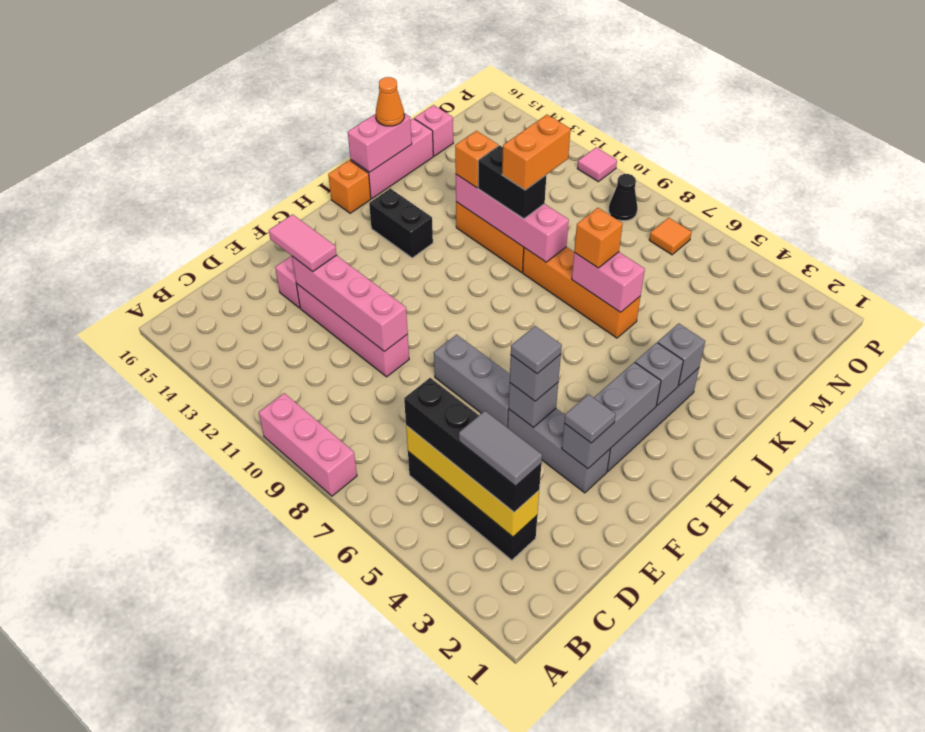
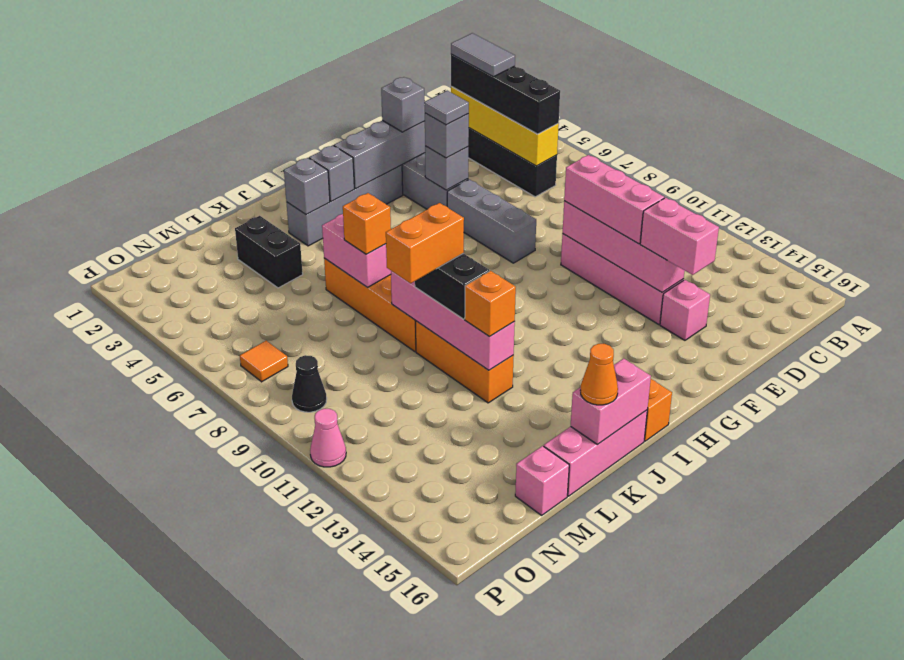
pink 1x3 brick [259,393,357,496] -> pink 1x3 brick moved to [564,155,664,244]
pink 1x2 tile [269,214,337,272] -> pink 1x2 brick [640,198,719,275]
grey 1x1 tile [564,394,616,443] -> grey 1x1 brick [381,77,425,132]
black 1x2 brick [369,188,433,258] -> black 1x2 brick moved to [235,216,303,288]
pink 1x1 tile [577,147,617,182] -> pink 1x1 cone [310,409,346,467]

